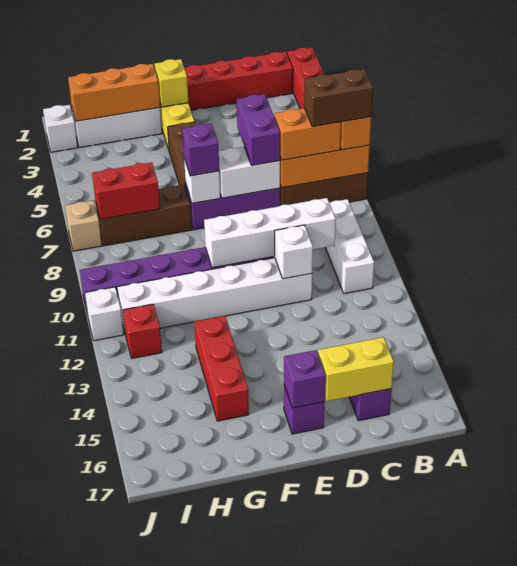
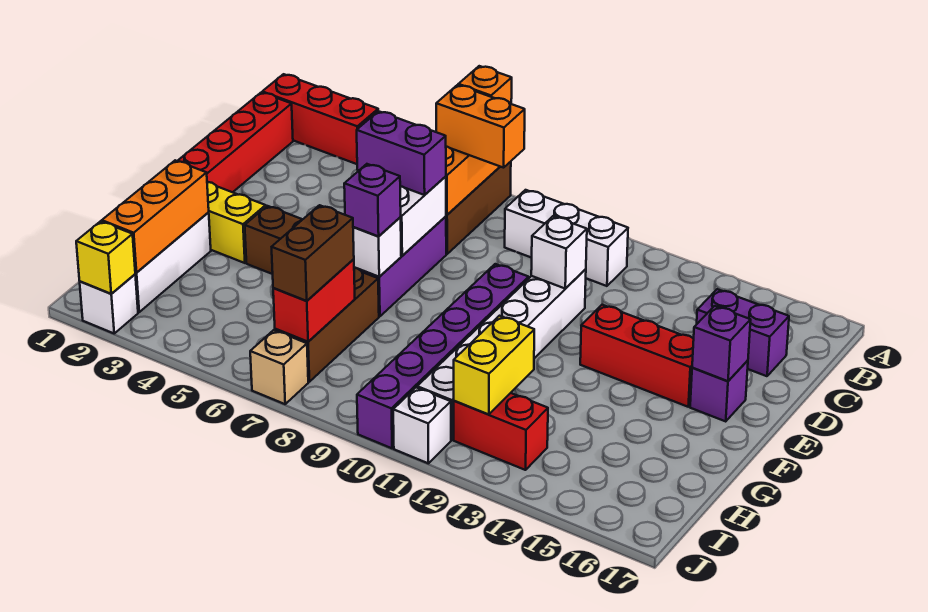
brown 1x2 brick [304,69,373,127] -> brown 1x2 brick moved to [272,205,354,301]
orange 1x2 brick [274,108,341,160] -> orange 1x2 brick turned to [436,85,525,168]
white 1x4 brick [204,198,336,268] -> none
yellow 1x2 brick [318,337,394,401] -> yellow 1x2 brick moved to [454,316,534,414]
yellow 1x1 brick [154,59,188,107] -> yellow 1x1 brick moved to [76,221,135,294]
red 1x3 brick [194,316,249,421] -> red 1x3 brick moved to [580,305,694,407]
red 1x1 brick [123,304,162,358] -> red 1x2 brick [454,393,548,470]

